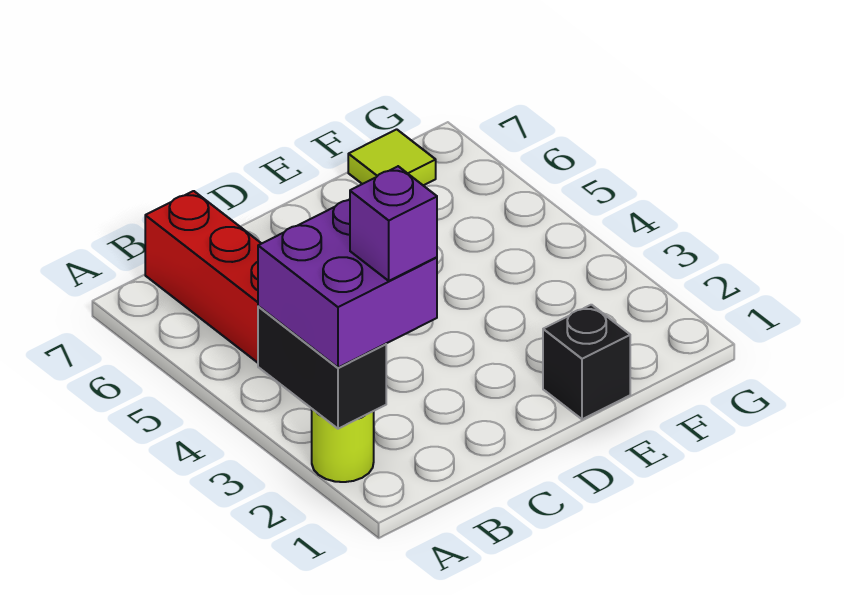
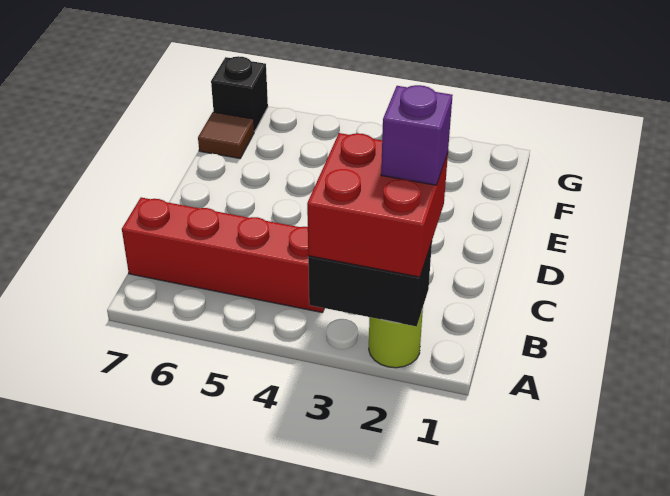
purple 2x2 brick [258,199,437,368] -> red 2x2 brick [307,133,448,277]
black 1x1 brick [543,305,630,419] -> black 1x1 brick moved to [211,56,268,131]
lime 1x1 tile [348,129,436,186] -> brown 1x1 tile [198,112,254,158]

